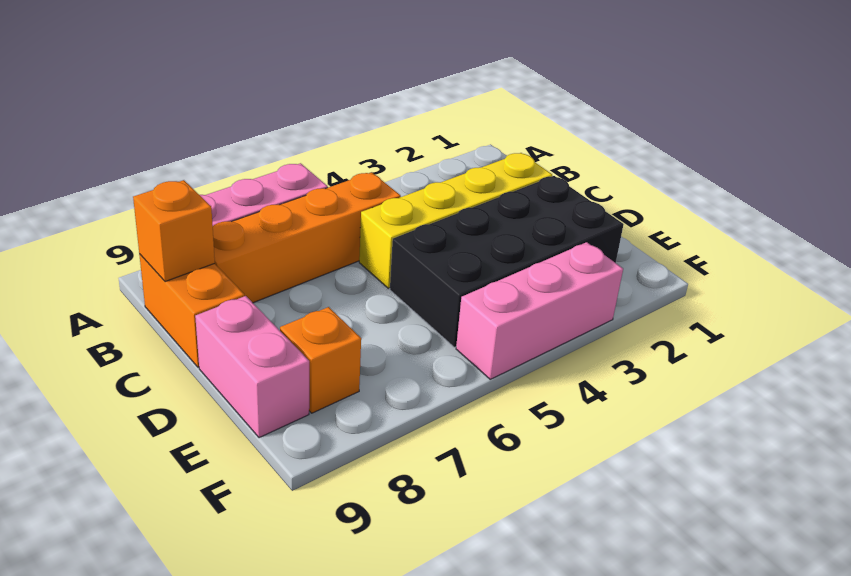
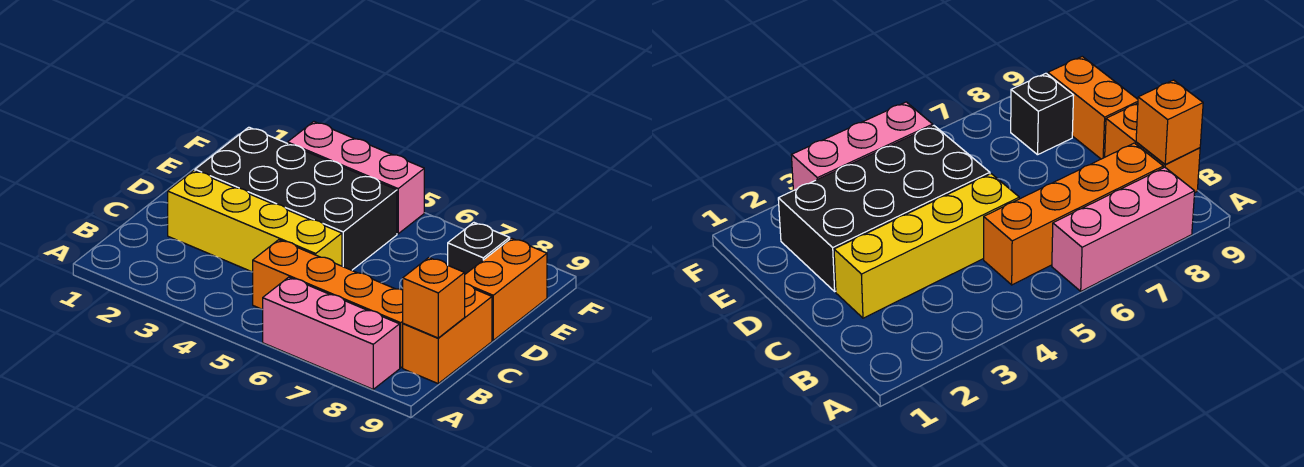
pink 1x2 brick [195,296,309,438] -> orange 1x2 brick [465,238,547,340]
orange 1x1 brick [280,307,361,413] -> black 1x1 brick [448,223,510,274]

